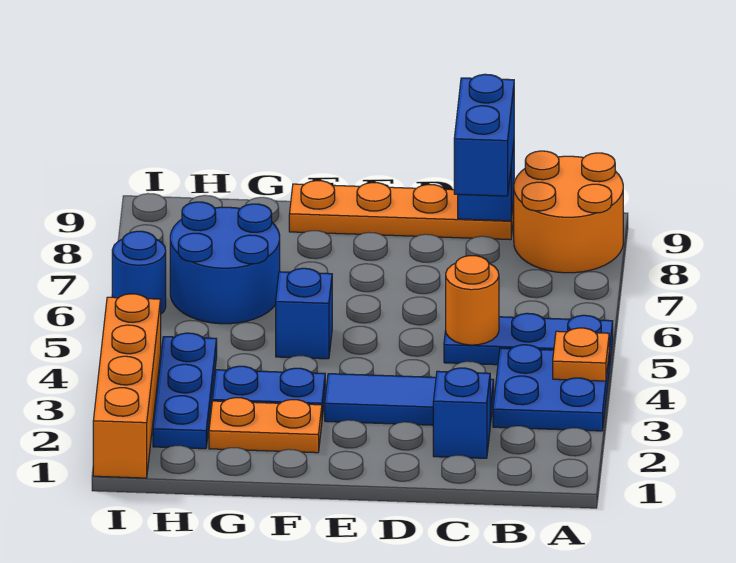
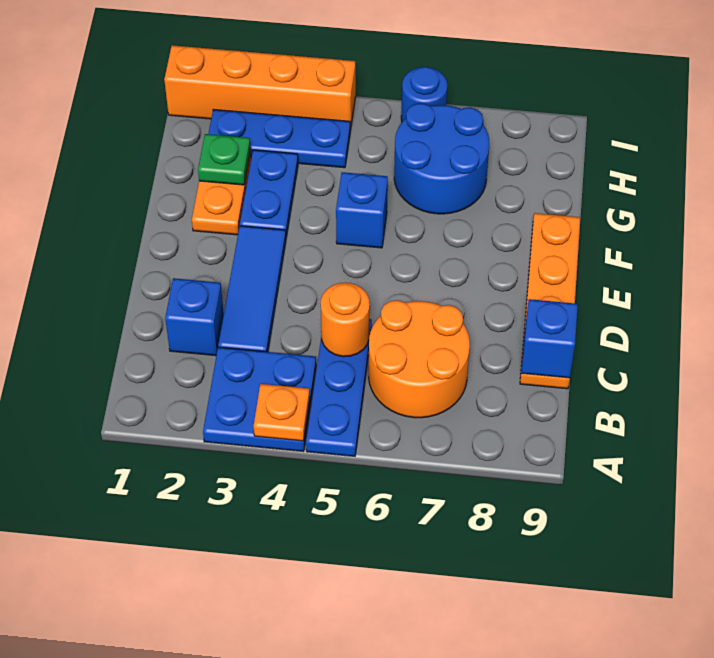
orange 2x2 round brick [513,151,623,273] -> orange 2x2 round brick moved to [369,300,470,418]
blue 1x2 brick [454,74,514,196] -> none
none -> green 1x1 plate [198,134,251,185]

